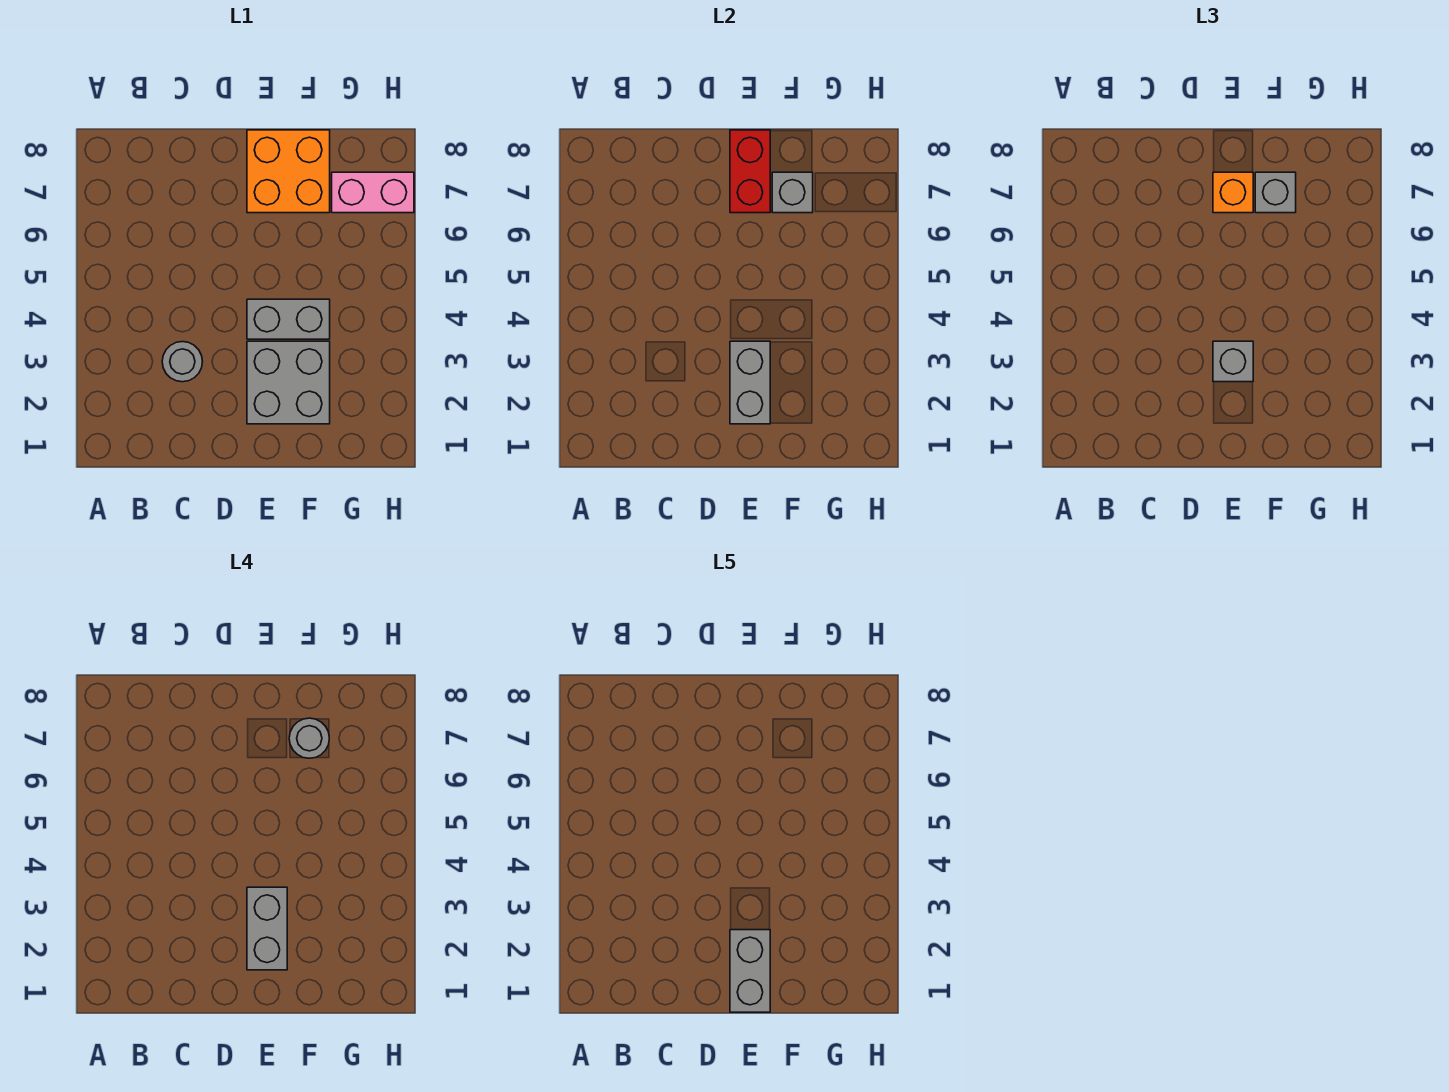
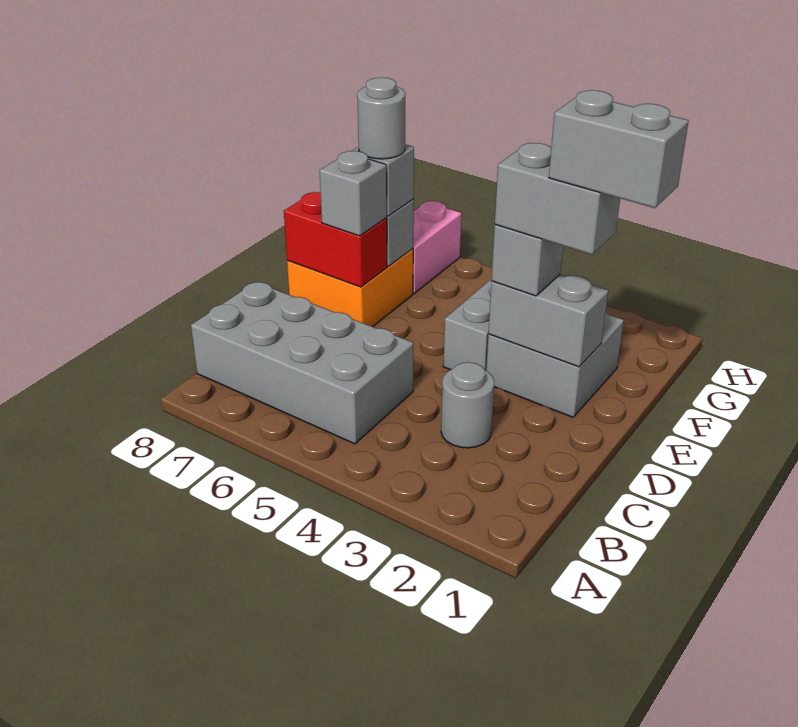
none -> grey 2x4 brick [191,282,414,444]
orange 1x1 brick [1213,172,1253,213] -> grey 1x1 brick [319,151,387,236]

